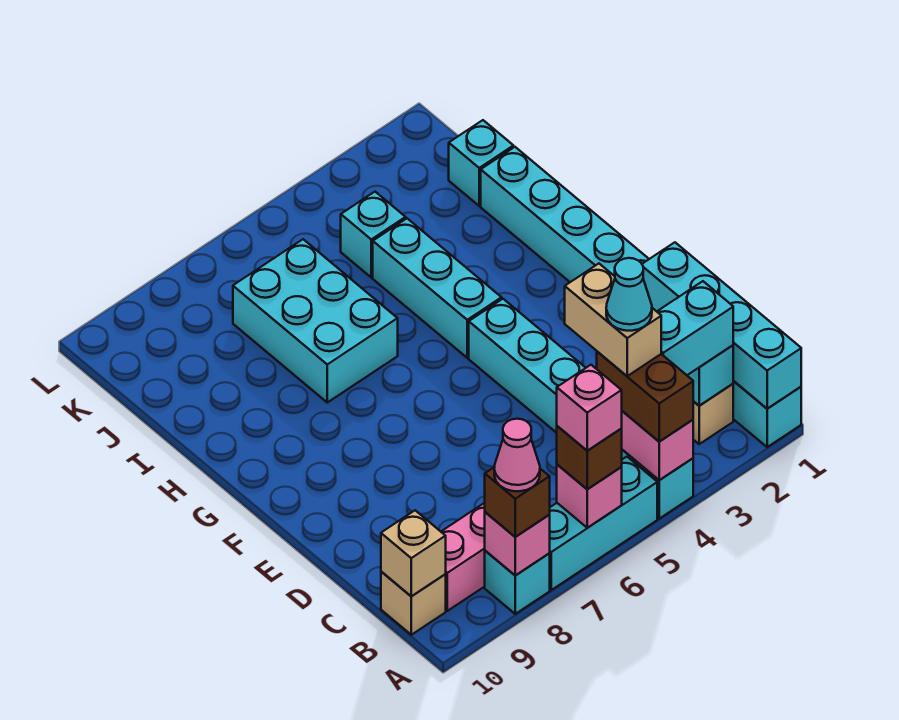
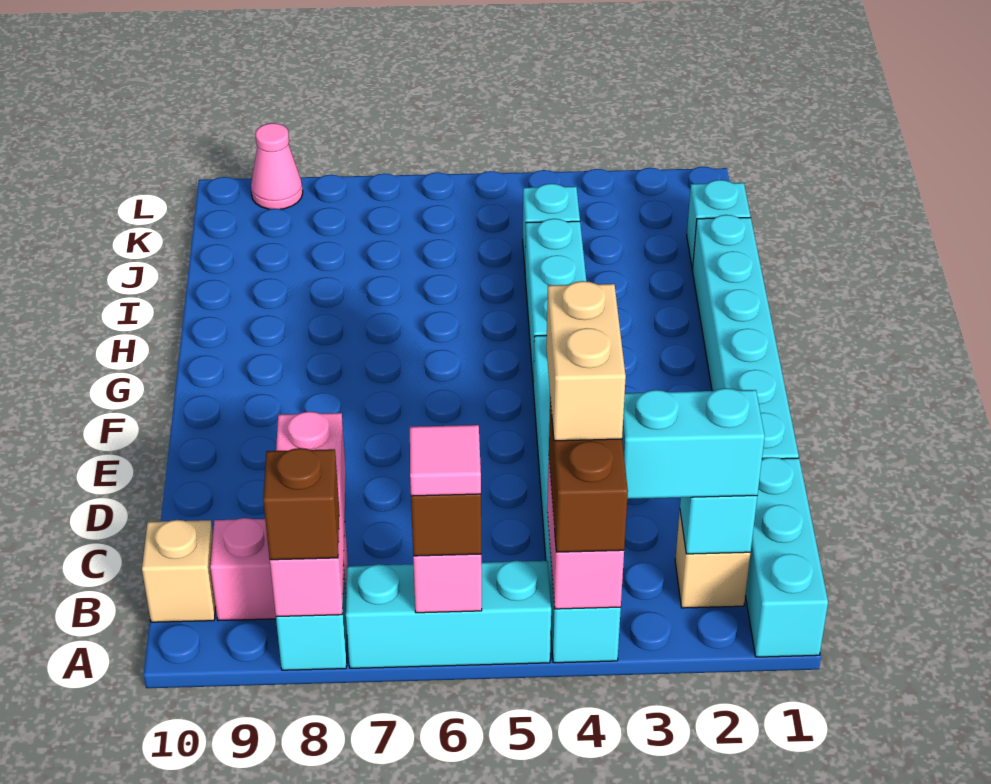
cyan 1x4 brick [642,242,801,409] -> none
pink 1x1 brick [557,365,622,450] -> pink 1x1 tile [410,425,481,496]
pink 1x1 brick [485,512,550,576] -> pink 1x3 brick [270,412,346,617]
pink 1x1 cone [494,419,540,491] -> pink 1x1 cone moved to [251,123,303,209]
cyan 1x1 cone [606,258,652,331] -> none
tan 1x1 brick [381,510,446,596] -> none
cyan 2x3 brick [233,239,398,402] -> none

